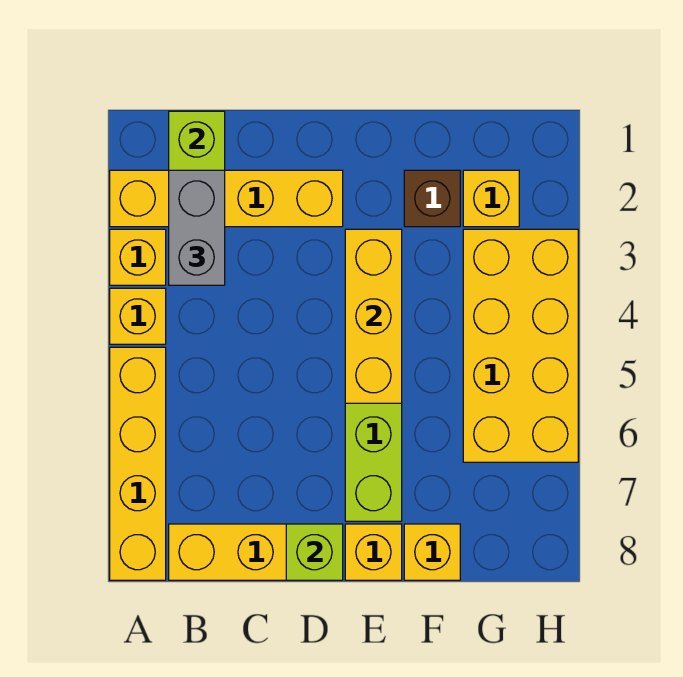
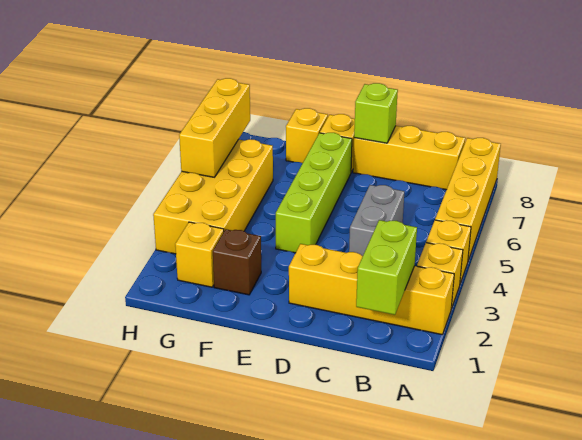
grey 1x2 brick [169,170,225,285] -> grey 1x2 brick moved to [349,185,404,256]
yellow 1x3 brick [345,229,402,403] -> yellow 1x3 brick moved to [179,78,250,177]

